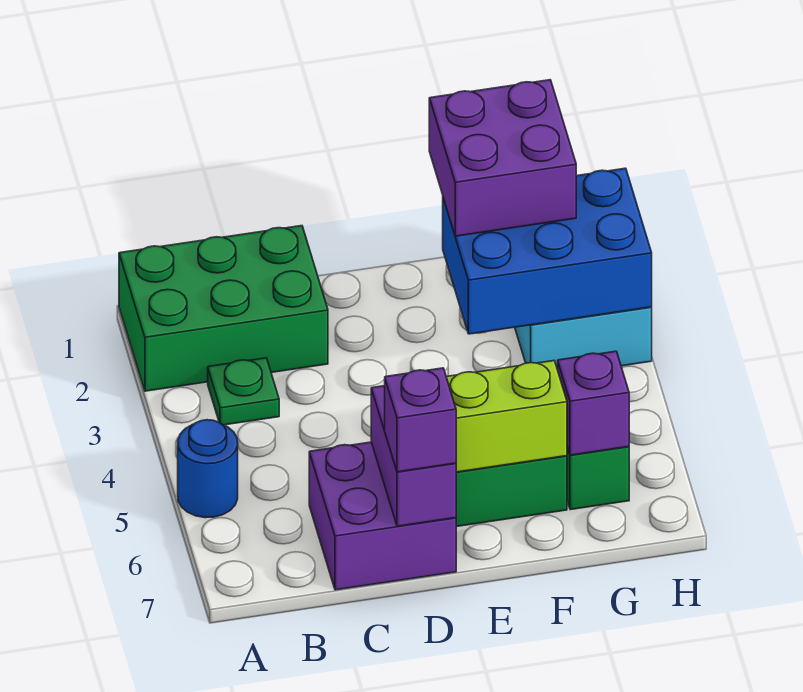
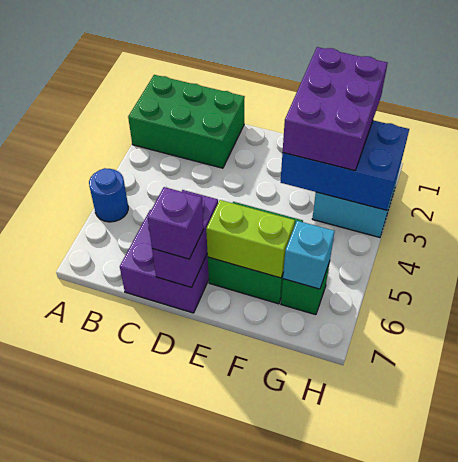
green 1x1 plate [208,358,279,425] -> none
purple 2x2 brick [429,80,576,236] -> purple 2x3 brick [283,47,388,171]
purple 1x1 brick [558,351,629,455] -> cyan 1x1 brick [283,221,335,289]

